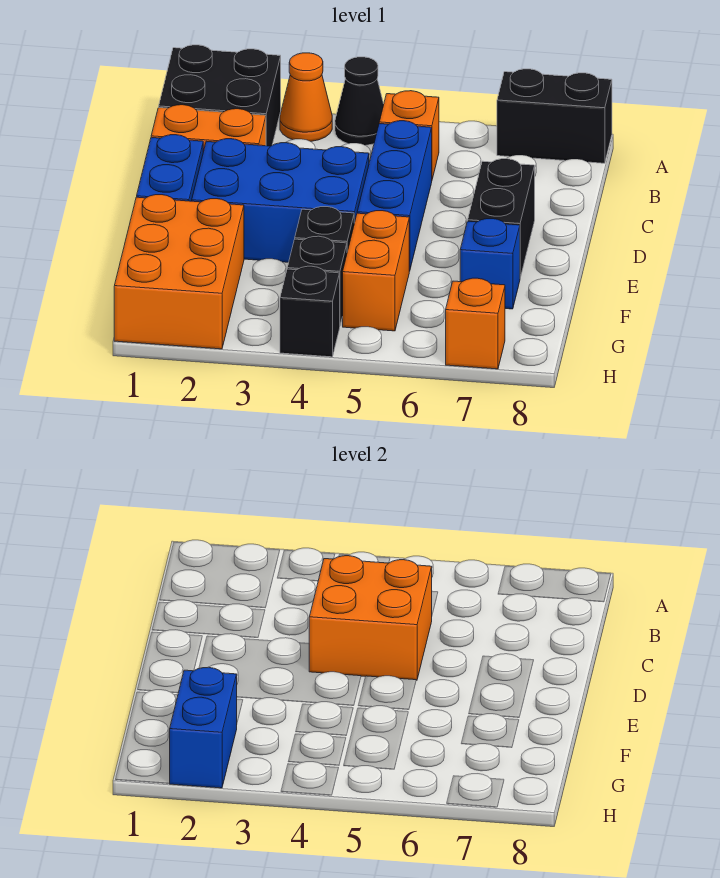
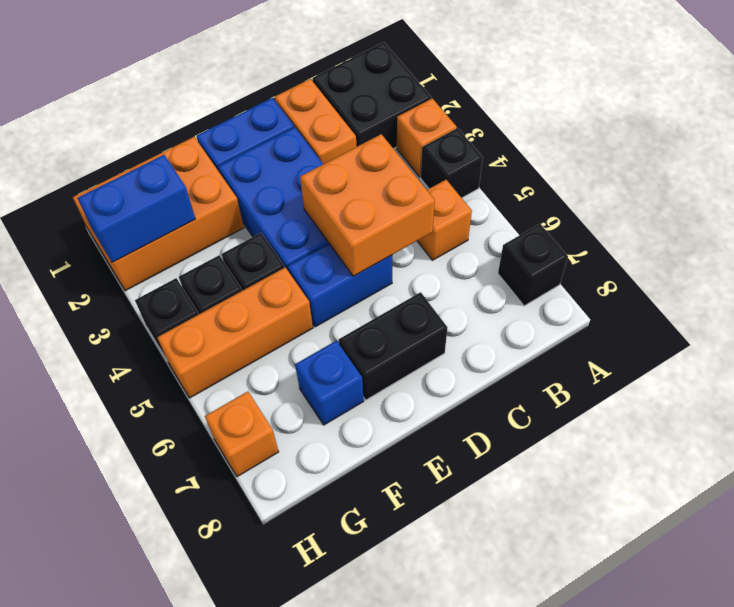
orange 1x1 cone [280,53,332,141] -> orange 1x1 brick [397,98,457,177]
black 1x1 cone [335,57,384,145] -> black 1x1 brick [421,128,483,198]
black 1x2 brick [497,69,612,163] -> black 1x1 brick [498,224,568,306]
blue 1x3 brick [357,121,432,271] -> blue 1x2 brick [288,244,392,327]
orange 1x2 brick [343,211,409,331] -> orange 1x3 brick [157,267,313,398]

